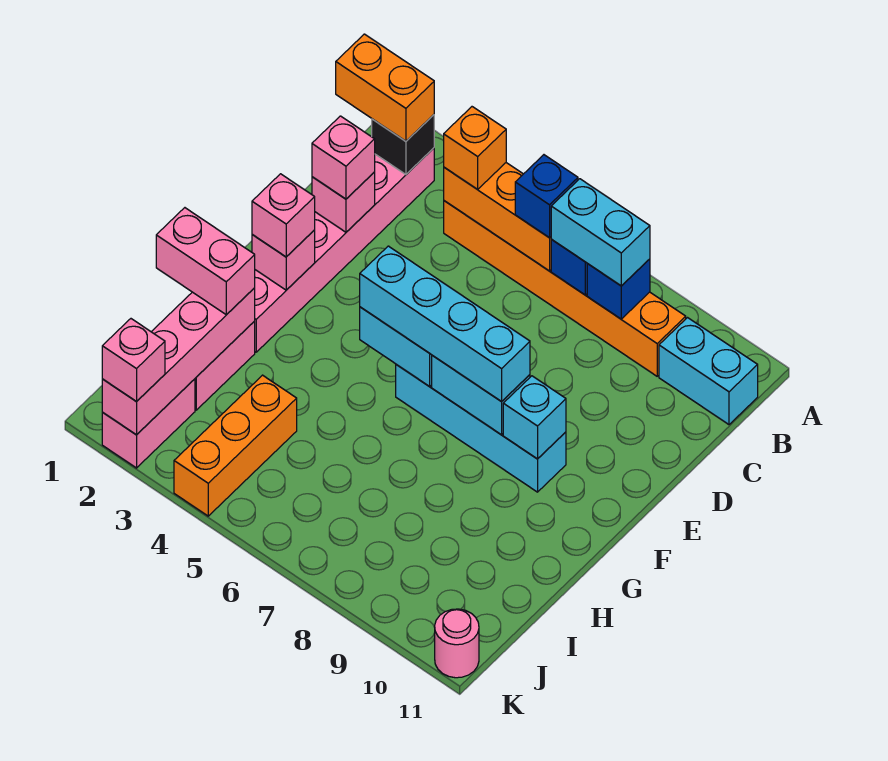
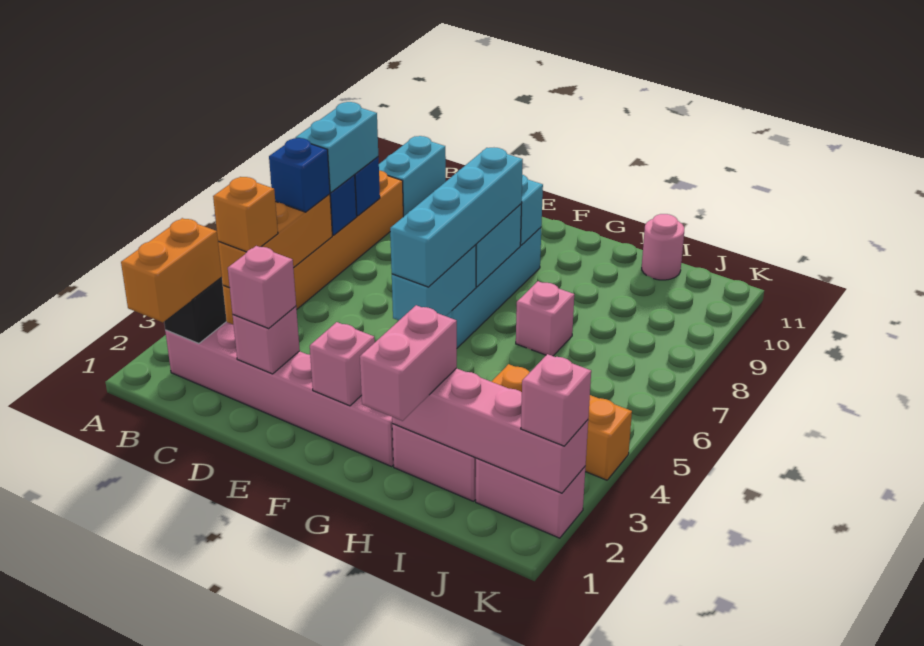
pink 1x1 brick [252,174,315,257] -> pink 1x1 brick moved to [516,281,574,356]
pink 1x1 round brick [435,609,479,678] -> pink 1x1 round brick moved to [642,214,684,280]

